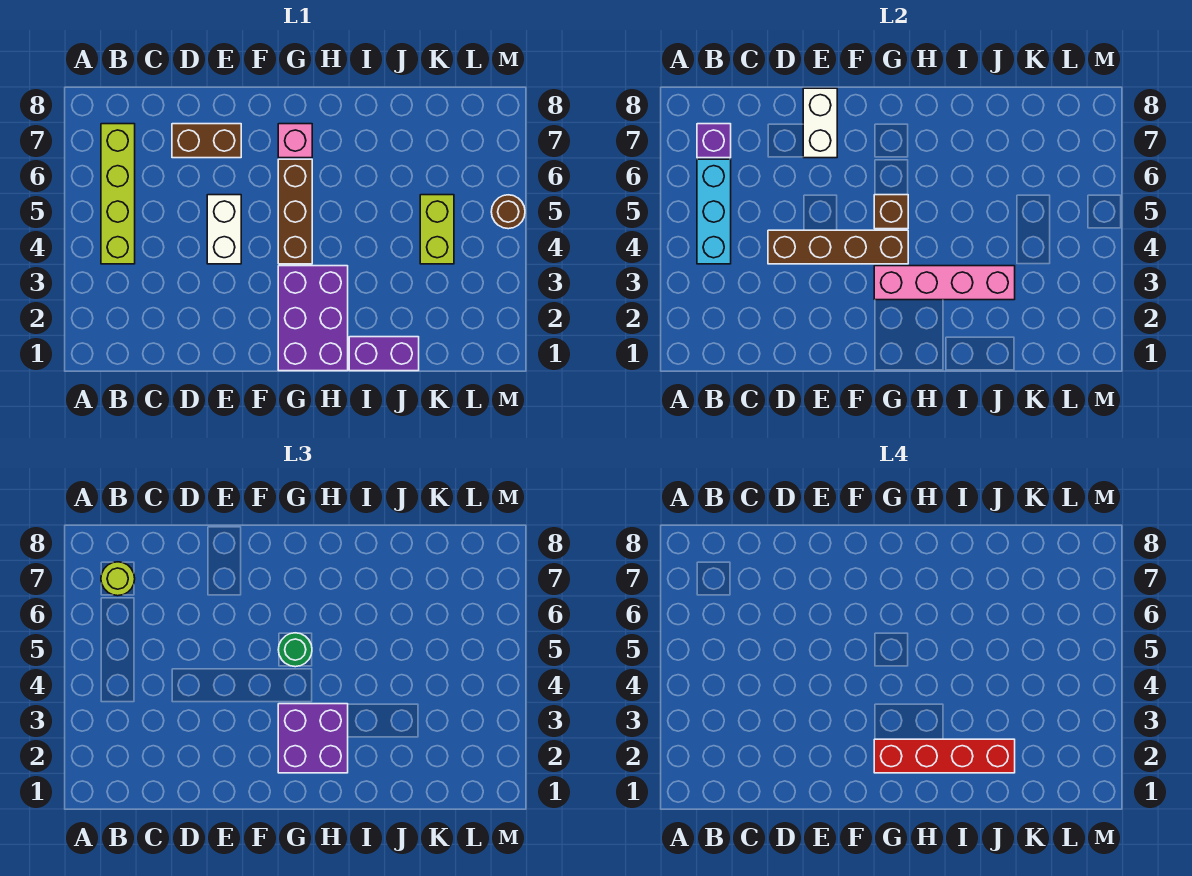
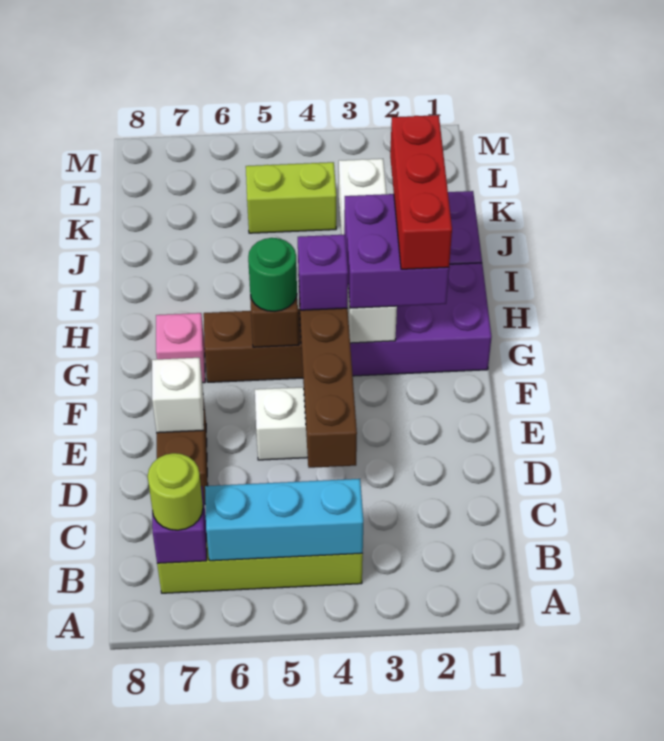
white 1x2 brick [803,88,837,158] -> white 1x1 brick [152,358,204,433]
red 1x4 brick [874,739,1015,773] -> red 1x3 brick [390,115,452,269]
pink 1x4 brick [874,266,1015,300] -> white 1x4 brick [339,159,397,343]
none -> purple 1x1 brick [298,235,348,310]
brown 1x1 round brick [491,195,525,229] -> none

